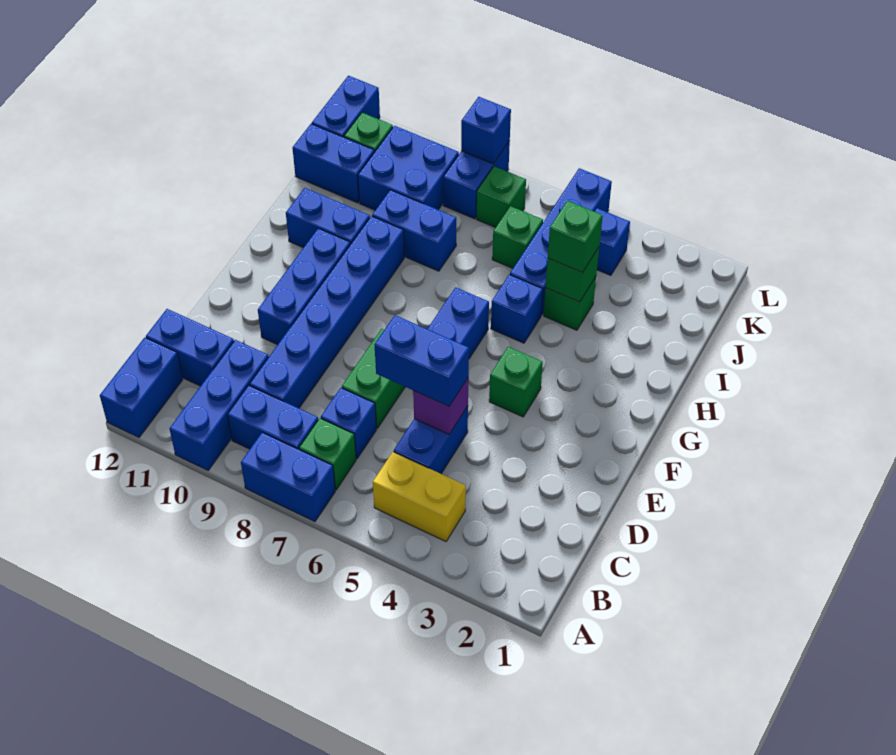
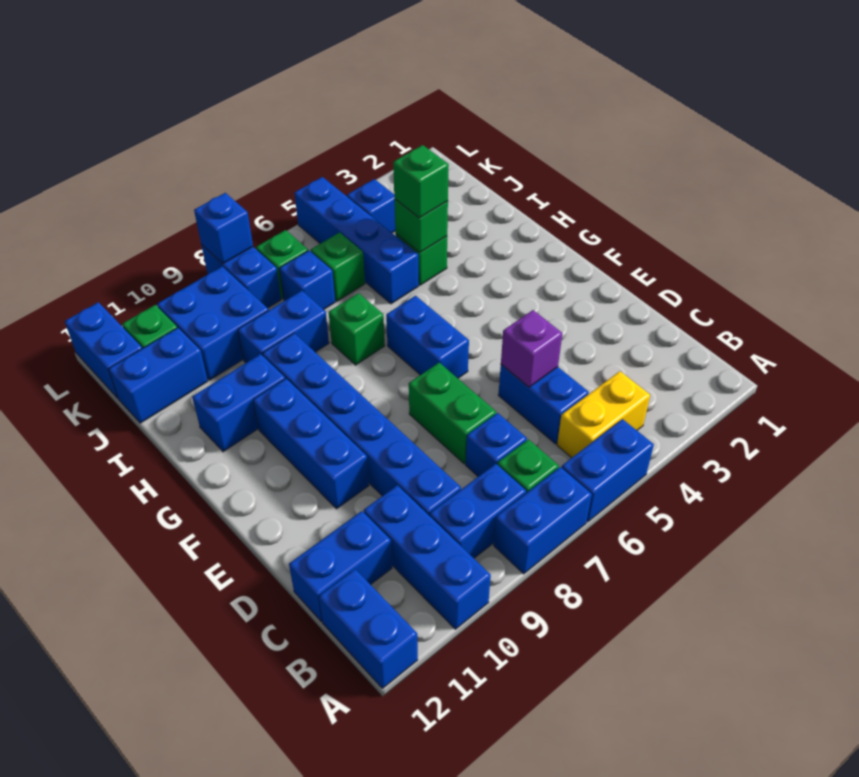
blue 1x2 brick [375,315,469,406] -> blue 1x2 brick moved to [562,419,654,522]
green 1x1 brick [489,347,543,417] -> green 1x1 brick moved to [329,293,385,365]
blue 1x1 brick [491,274,543,343] -> blue 1x1 brick moved to [279,251,335,310]

